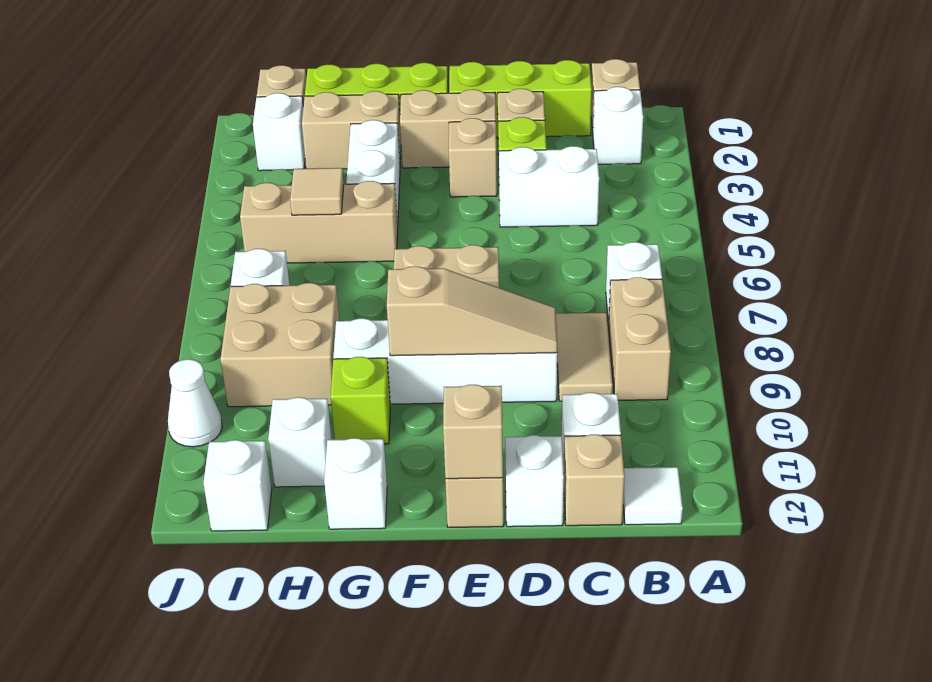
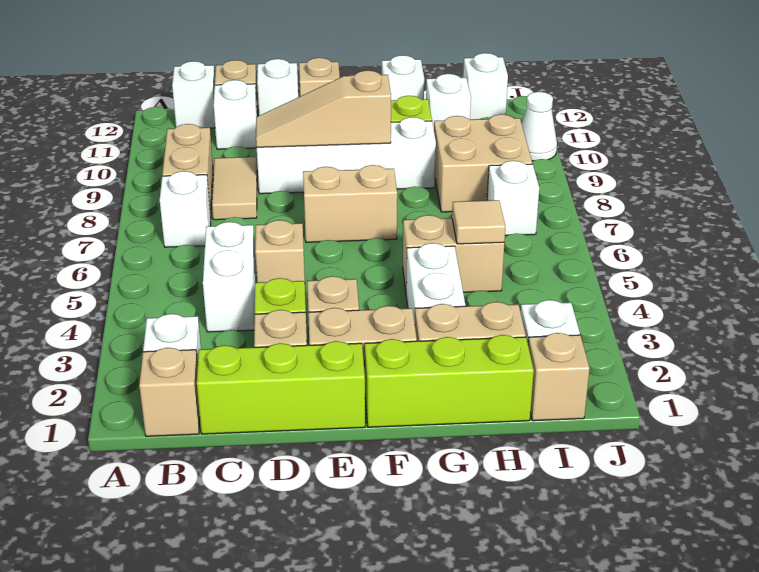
white 1x1 tile [623,467,683,525] -> white 1x1 brick [172,61,215,128]
white 1x2 brick [499,146,599,227] -> white 1x2 brick turned to [203,222,256,332]
tan 1x1 brick [443,385,503,479] -> tan 1x1 brick moved to [255,220,305,283]
tan 1x3 brick [240,181,398,263] -> tan 1x2 brick [403,215,504,292]

